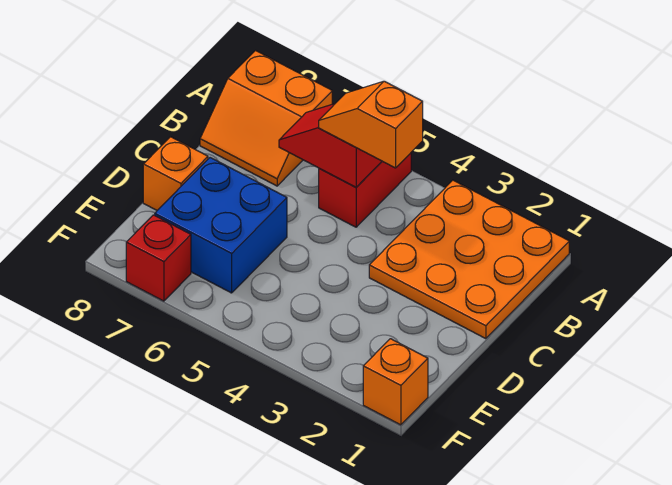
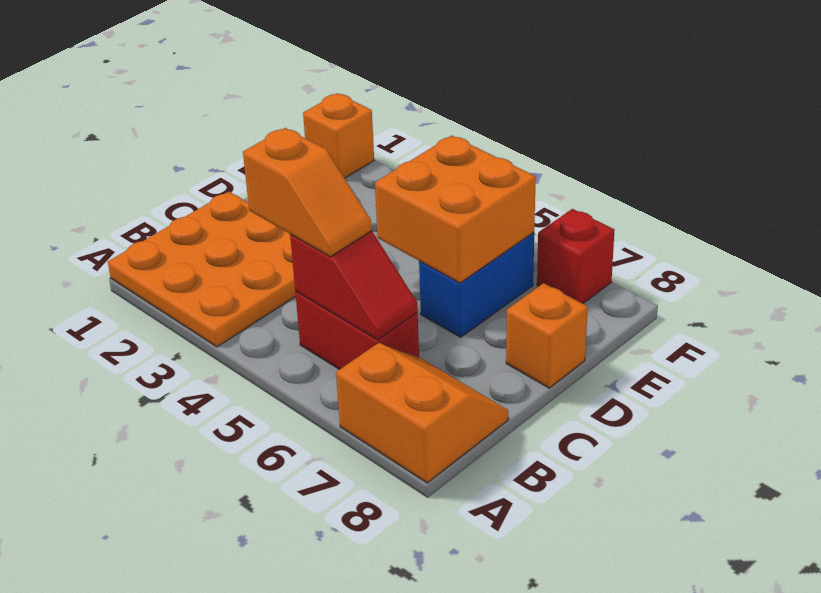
red 1x2 brick [319,153,411,227] -> red 1x2 brick turned to [295,292,419,370]
none -> orange 2x2 brick [375,136,536,283]
blue 2x2 brick [155,157,287,293] -> blue 1x2 brick [419,233,534,337]

